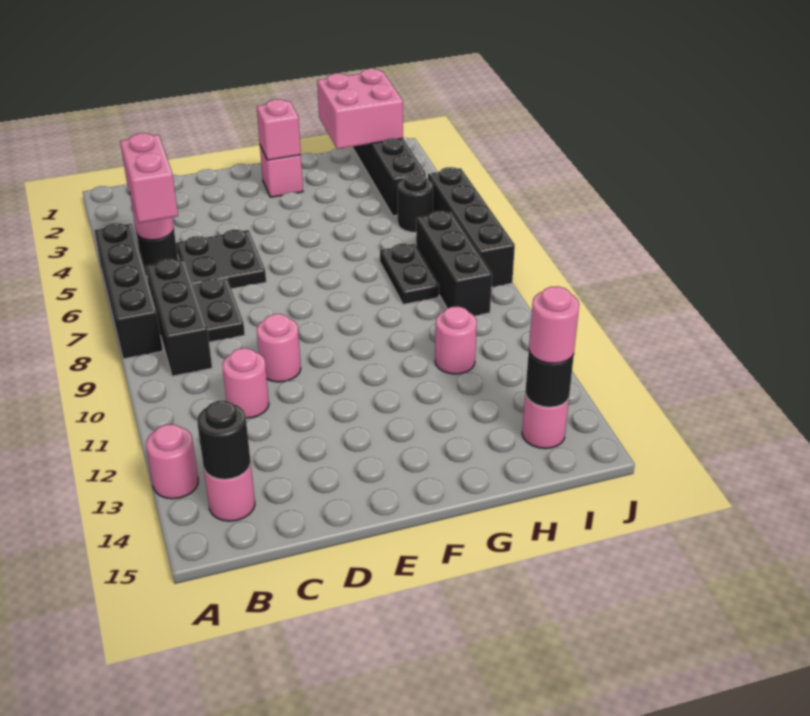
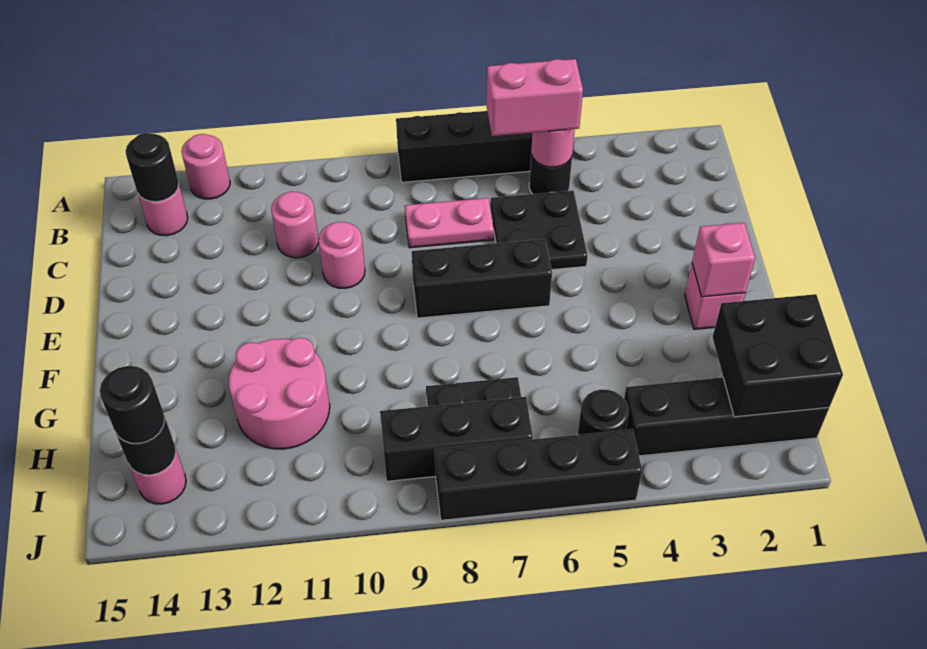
black 1x3 brick [146,259,212,376] -> black 1x3 brick moved to [412,239,552,318]
black 1x2 plate [193,278,245,342] -> pink 1x2 plate [405,198,494,248]
pink 2x2 brick [317,69,403,149] -> black 2x2 brick [713,294,843,417]
pink 1x1 round brick [435,306,477,374] -> pink 2x2 round brick [229,338,330,449]
pink 1x1 round brick [529,287,579,363] -> black 1x1 round brick [100,366,165,444]

